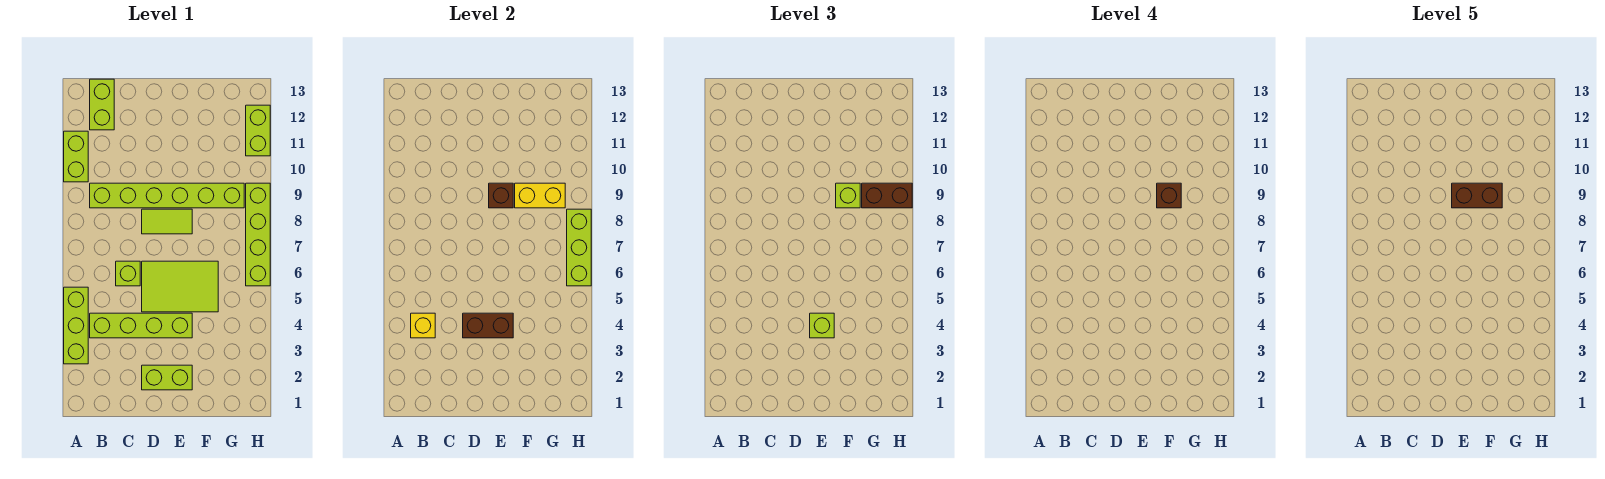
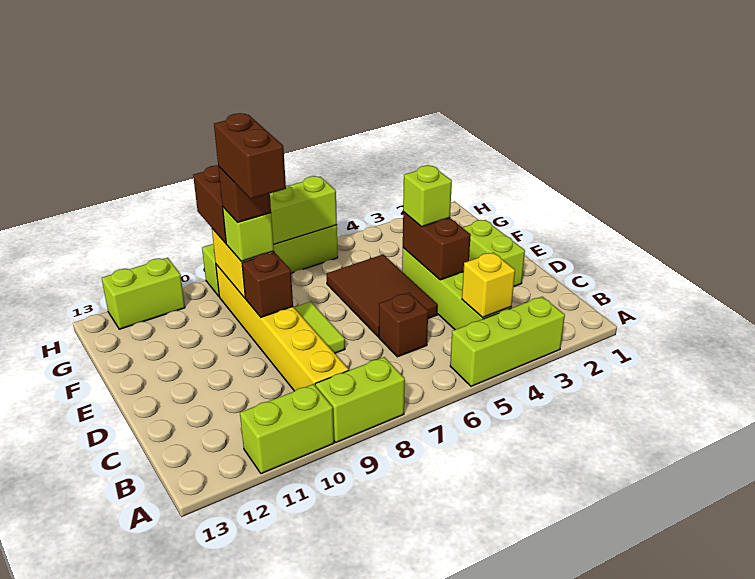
lime 1x6 brick [90,183,244,208] -> yellow 1x6 brick [216,264,349,391]
lime 1x2 brick [90,79,114,130] -> lime 1x2 brick moved to [316,357,405,442]
lime 1x1 brick [116,261,140,286] -> brown 1x1 brick [379,293,428,357]
lime 2x3 tile [142,261,218,312] -> brown 2x3 tile [327,255,438,337]

